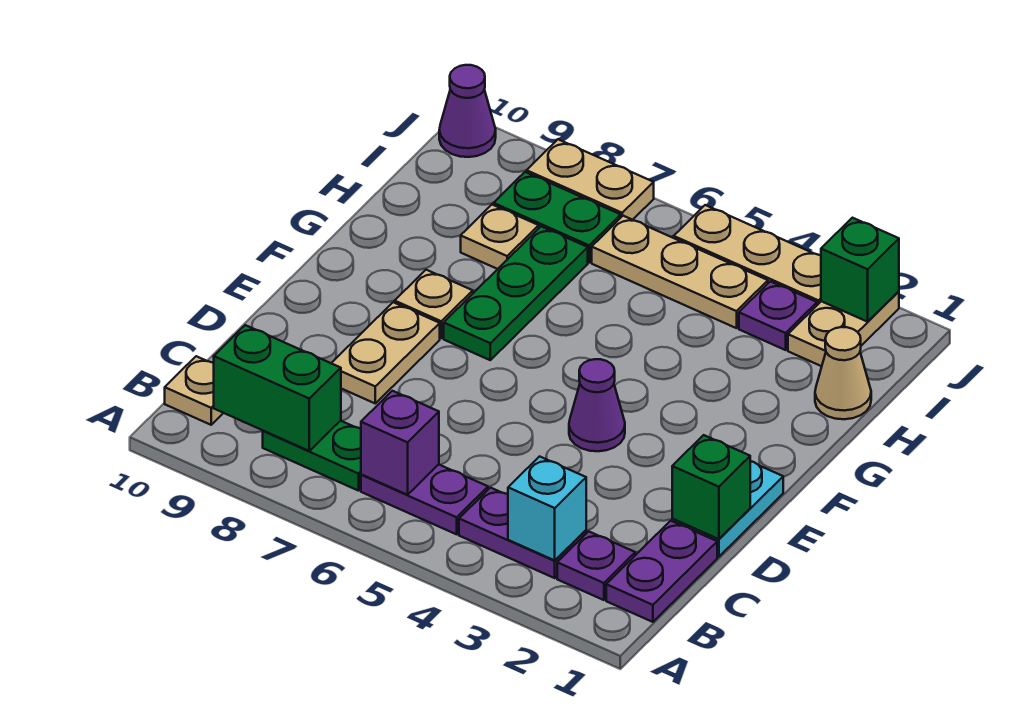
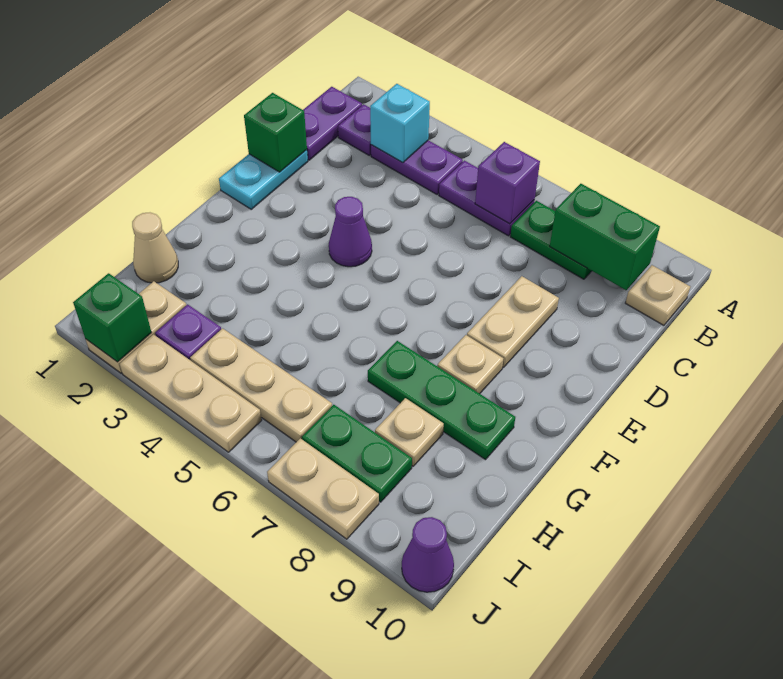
green 1x3 plate [444,226,588,360] -> green 1x3 plate turned to [368,341,515,460]

